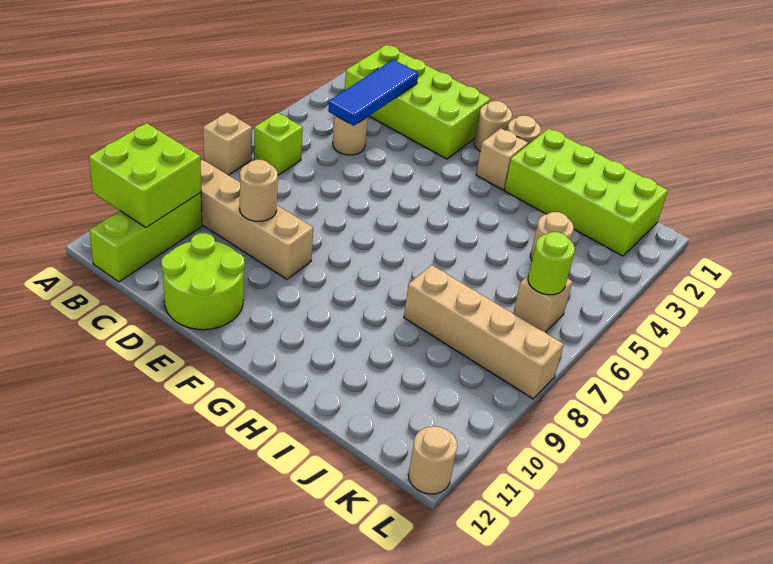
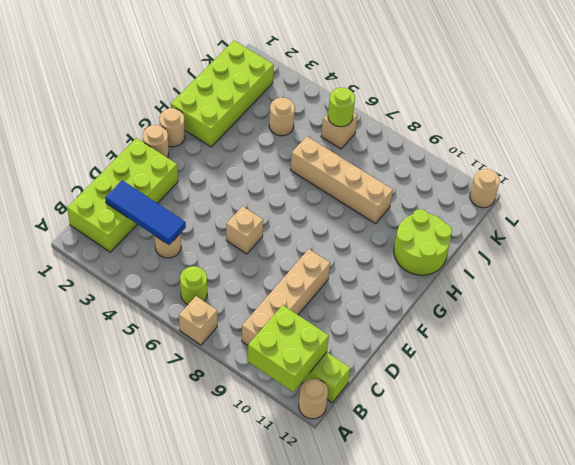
lime 1x1 brick [254,113,303,175] -> lime 1x1 round brick [180,266,207,304]
tan 1x1 round brick [240,160,278,221] -> tan 1x1 round brick moved to [299,379,328,419]
lime 2x2 round brick [161,233,245,330] -> lime 2x2 round brick moved to [394,209,452,275]
tan 1x1 brick [476,128,528,190] -> tan 1x1 brick moved to [226,206,263,254]
tan 1x4 brick [404,265,564,399] -> tan 1x4 brick turned to [291,136,393,224]

